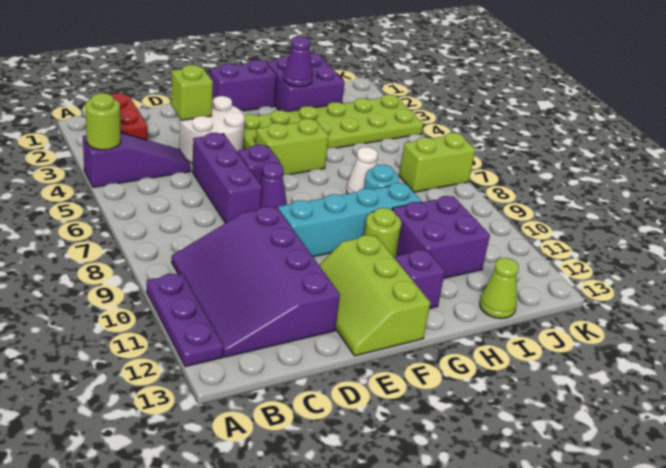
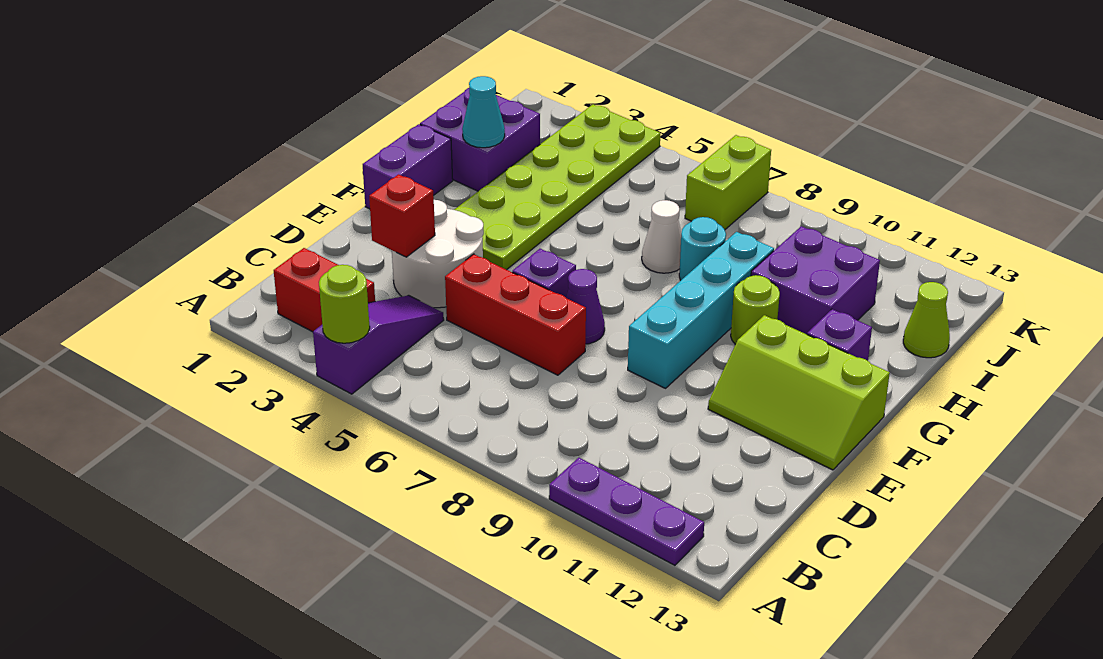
purple 3x4 slope [172,207,340,357] -> none
lime 1x1 brick [171,65,213,120] -> red 1x1 brick [369,174,435,257]
purple 1x3 brick [192,133,262,223] -> red 1x3 brick [445,254,586,375]
lime 1x2 brick [256,119,329,175] -> none
purple 1x1 cone [283,37,313,87] -> cyan 1x1 cone [462,76,505,148]

